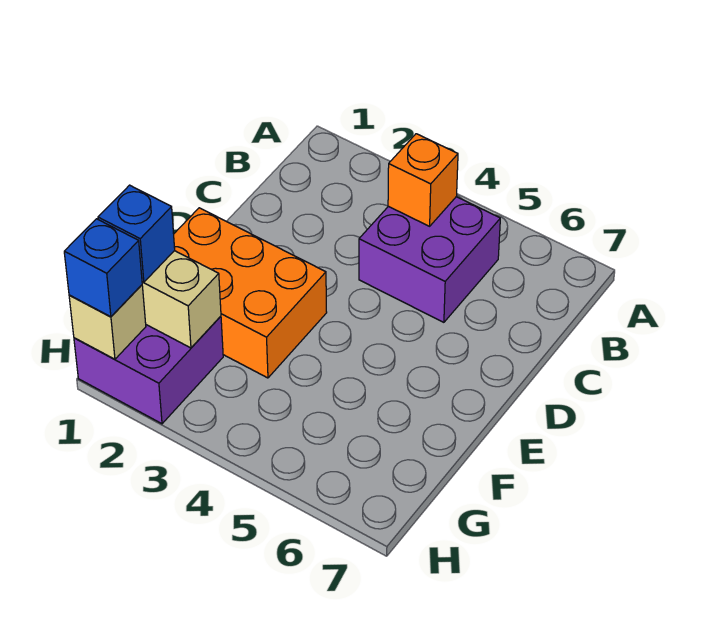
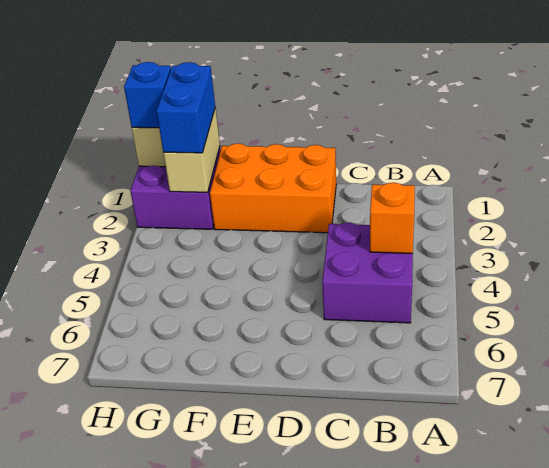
orange 2x3 brick [174,208,327,378] -> orange 2x3 brick turned to [210,143,336,233]
blue 1x1 brick [98,185,175,282] -> blue 1x2 brick [157,62,215,153]

